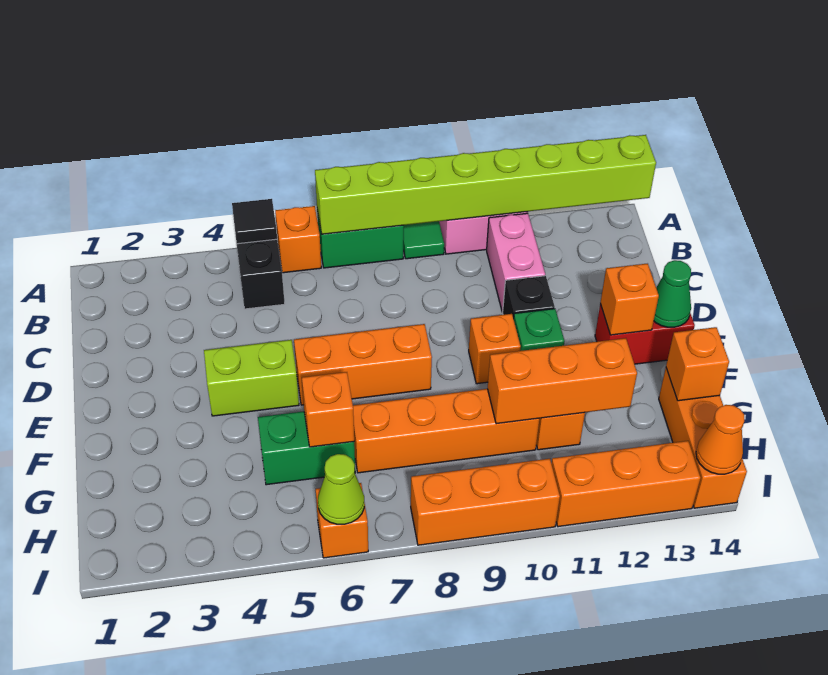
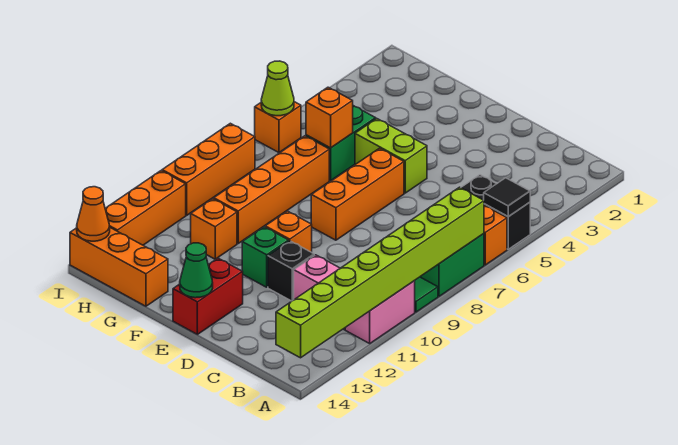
lime 1x2 brick [204,340,299,416] -> lime 1x2 brick turned to [355,119,427,193]
orange 1x1 brick [600,264,659,335] -> none
orange 1x3 brick [488,338,637,424] -> none
orange 1x1 brick [666,327,729,401] -> none

